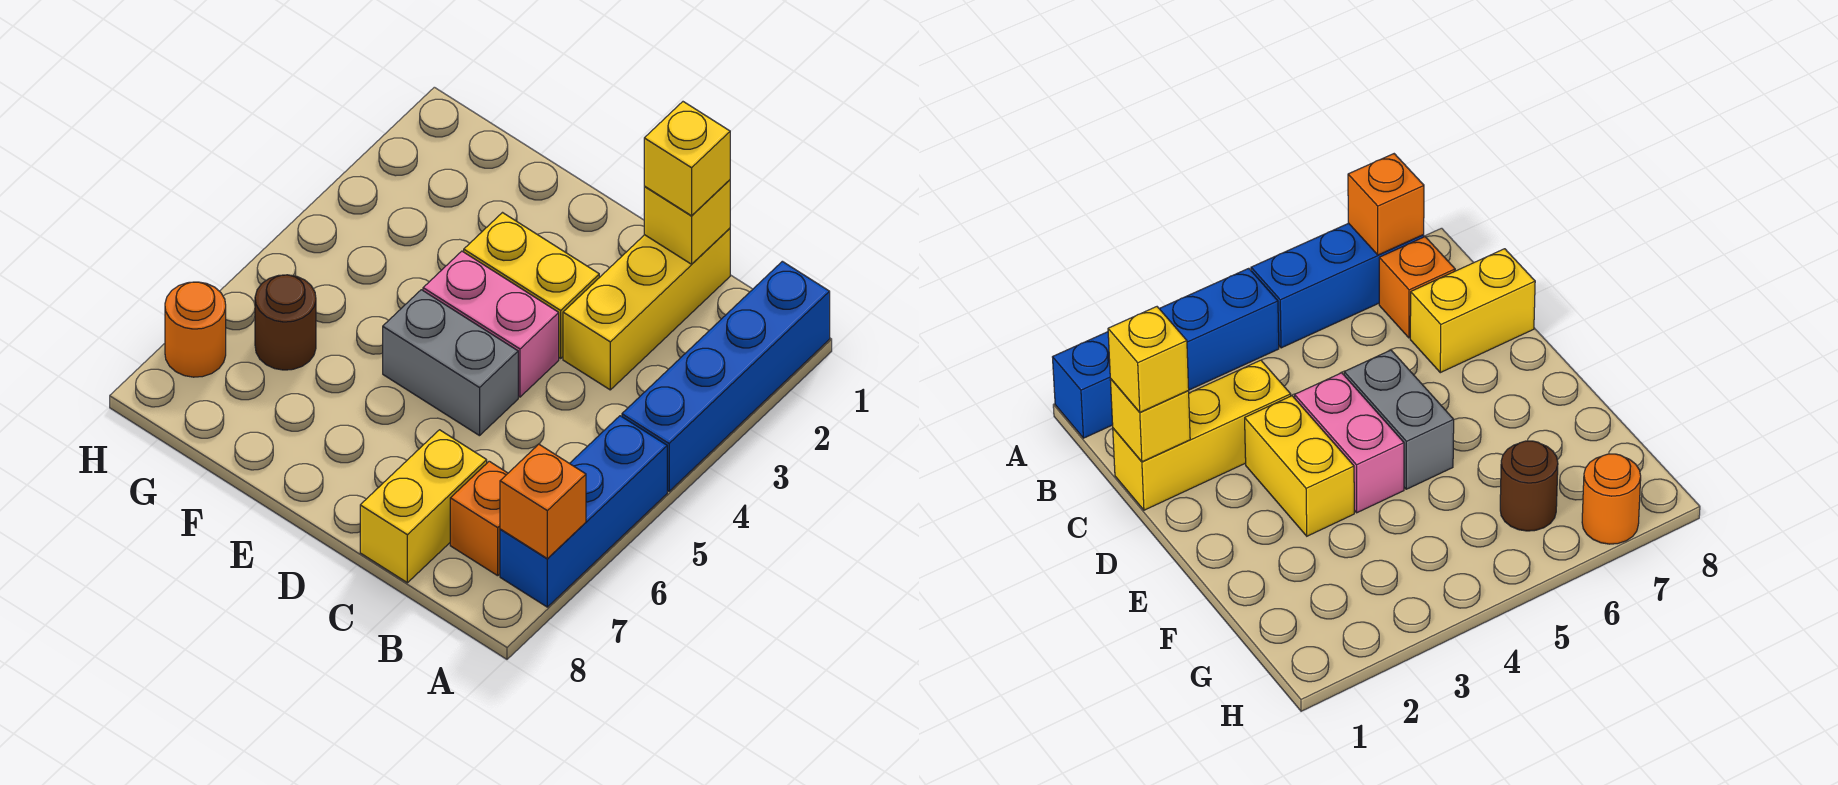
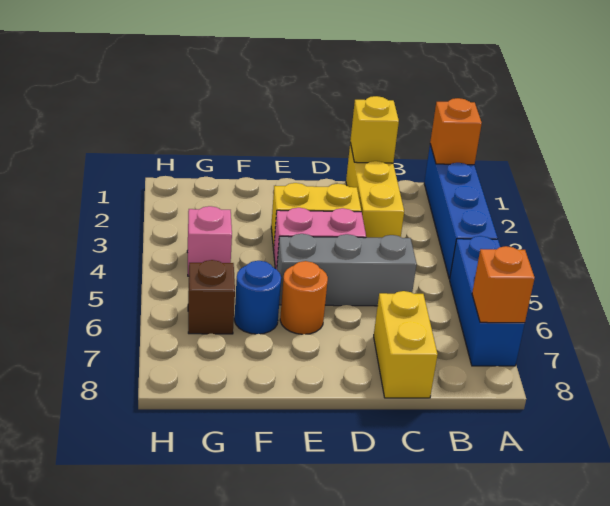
orange 1x1 brick [450,461,508,576] -> orange 1x1 brick moved to [430,98,482,165]
yellow 1x1 brick [644,102,730,216] -> none
grey 1x2 brick [383,290,518,436] -> grey 1x3 brick [277,234,417,306]
none -> blue 1x1 round brick [234,261,281,334]
none -> pink 1x1 brick [187,206,232,276]
brown 1x1 round brick [255,275,316,370] -> brown 1x1 brick [188,260,235,334]
orange 1x1 round brick [165,282,226,377] -> orange 1x1 round brick moved to [280,261,328,334]

